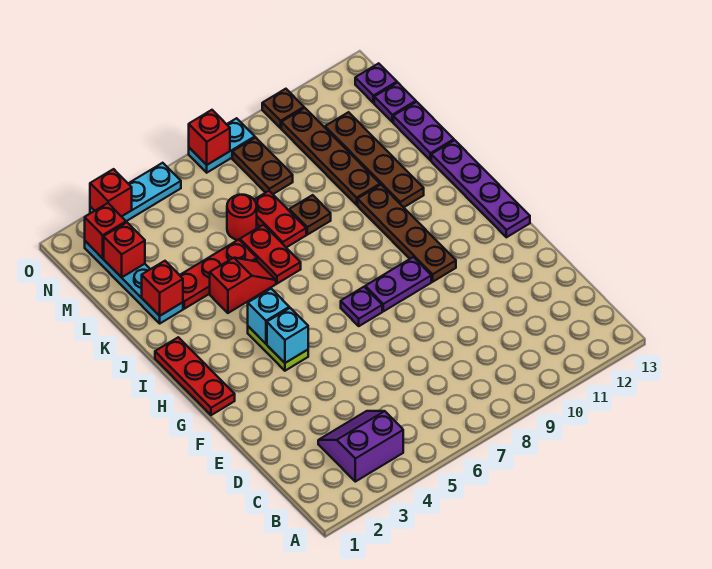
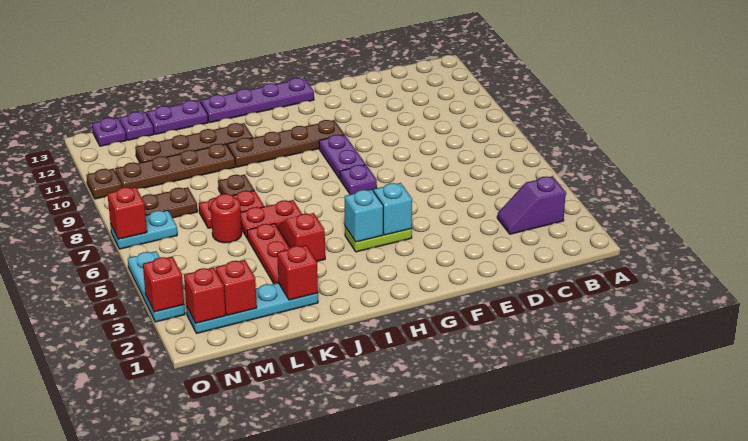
purple 2x2 slope [318,411,403,482] -> purple 1x2 slope [497,176,566,234]
red 1x3 plate [155,337,235,415] -> none
cyan 1x2 plate [189,118,255,173] -> cyan 1x2 plate turned to [111,210,177,249]

